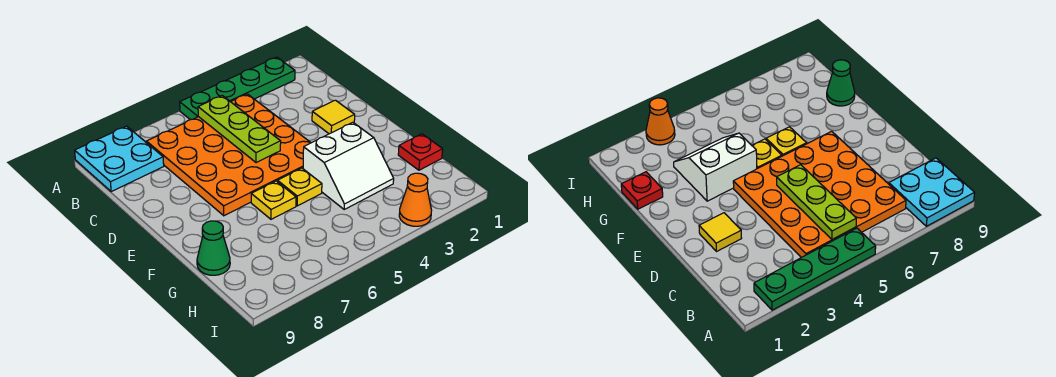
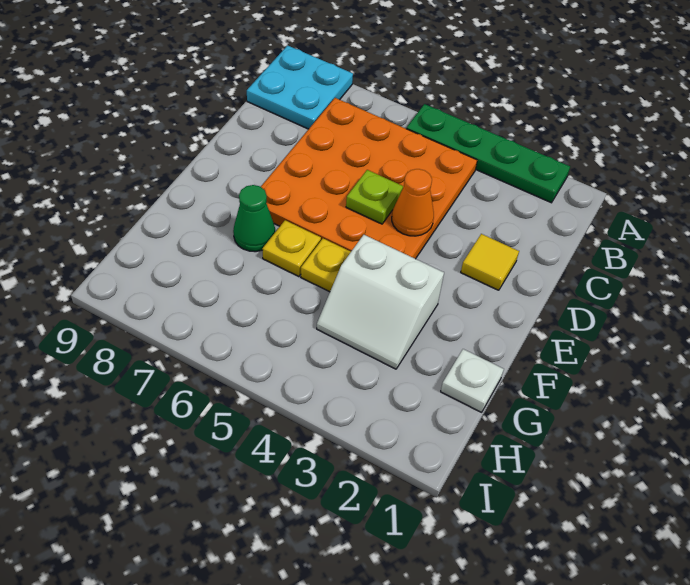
lime 1x3 plate [198,96,281,163] -> lime 1x1 plate [346,170,403,224]
red 1x1 plate [398,134,443,170] -> white 1x1 plate [441,349,504,412]
green 1x1 cone [197,221,230,275] -> green 1x1 cone moved to [233,185,275,252]
orange 1x1 cone [399,173,432,226] -> orange 1x1 cone moved to [392,169,434,236]

